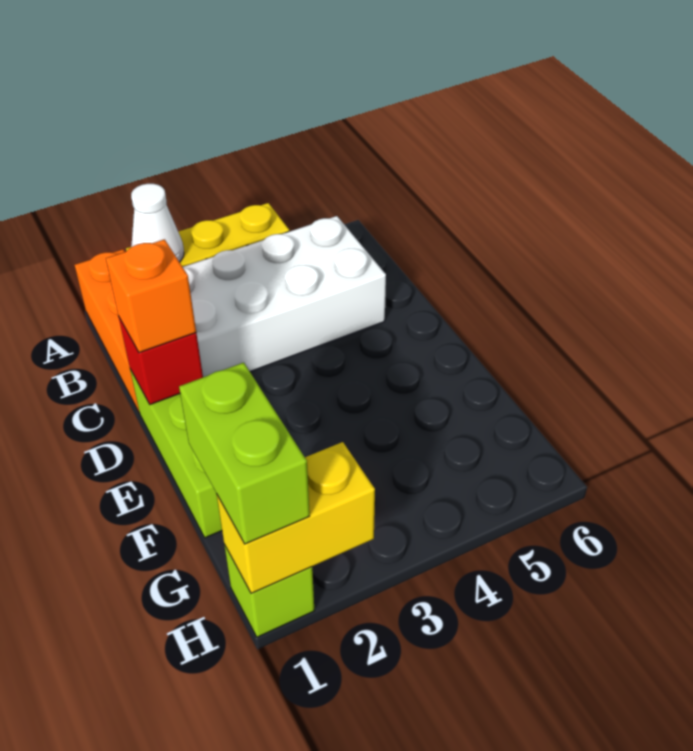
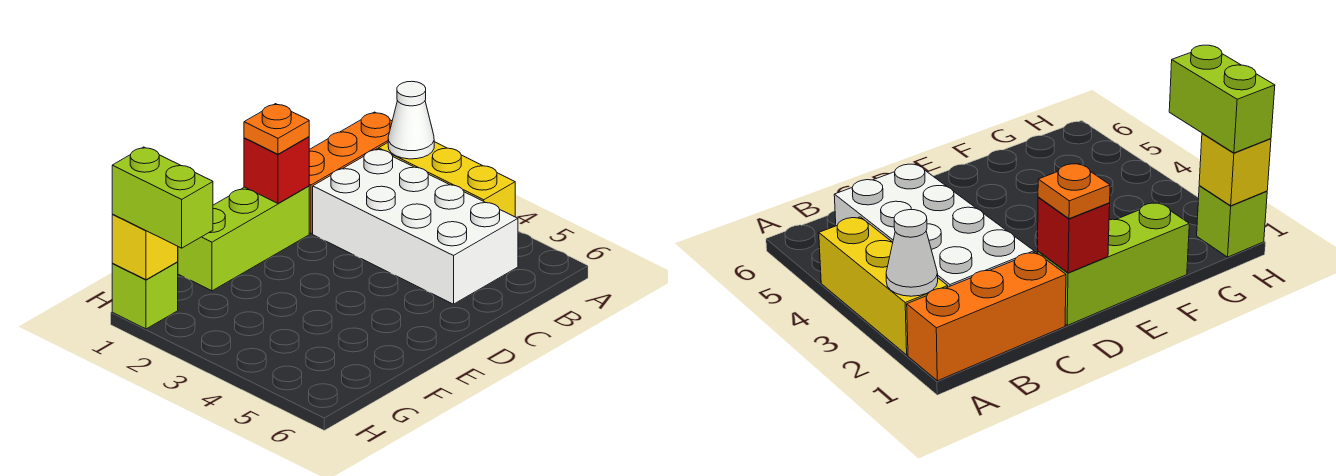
orange 1x1 brick [106,239,196,353] -> orange 1x1 plate [244,104,309,154]
lime 1x2 brick [179,363,310,544] -> lime 1x2 brick turned to [112,147,213,248]
yellow 1x2 brick [217,442,375,593] -> yellow 1x1 brick [112,215,178,280]

